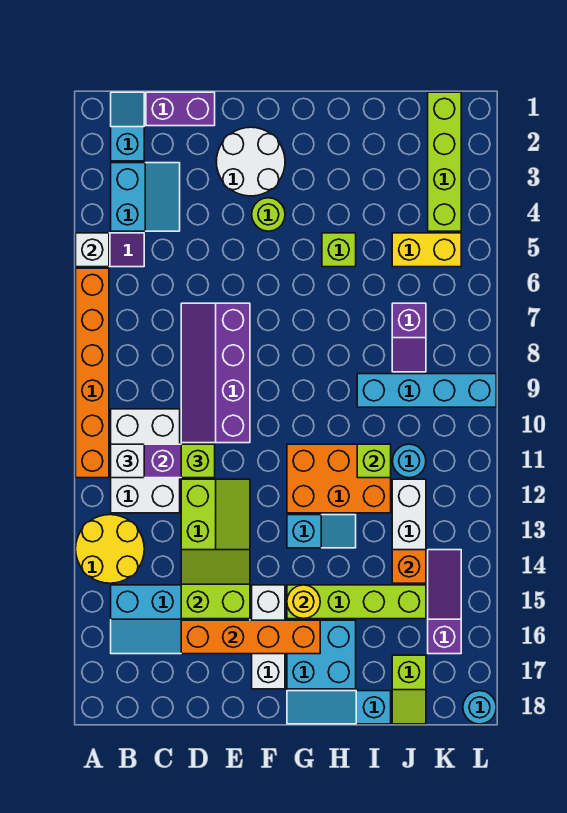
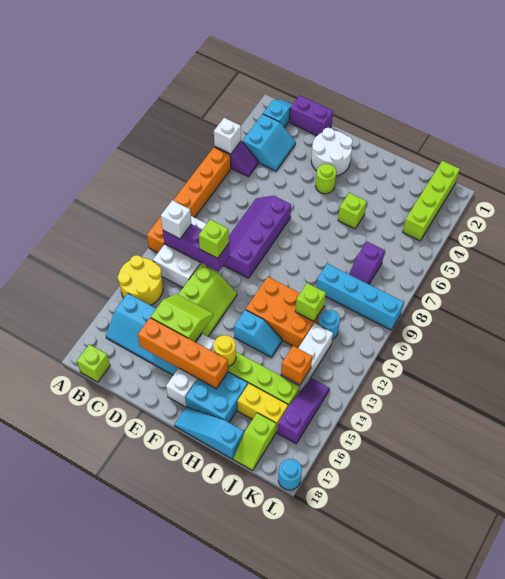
none -> lime 1x1 brick [77,344,110,382]
yellow 1x2 brick [392,233,461,267] -> yellow 1x2 brick moved to [237,383,288,432]

